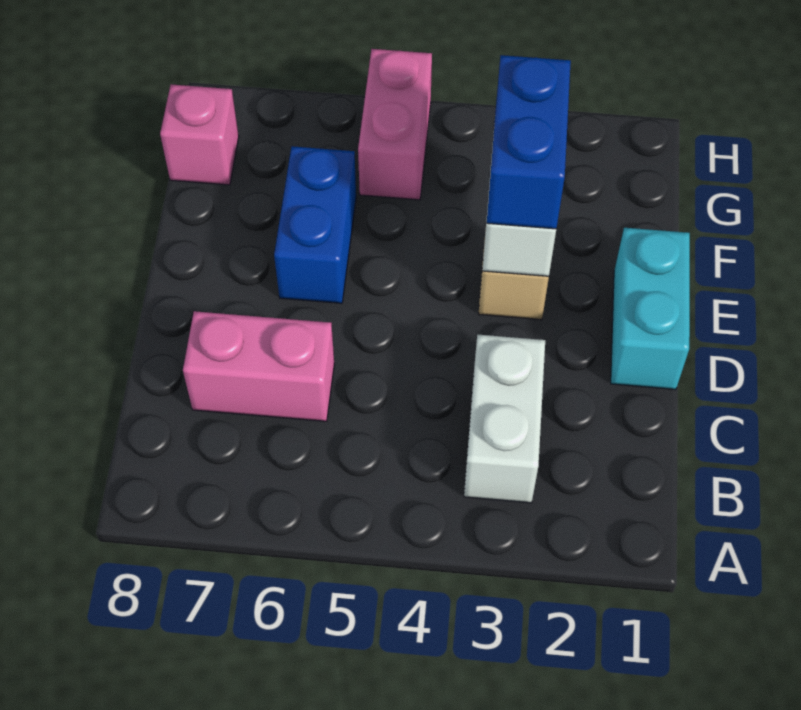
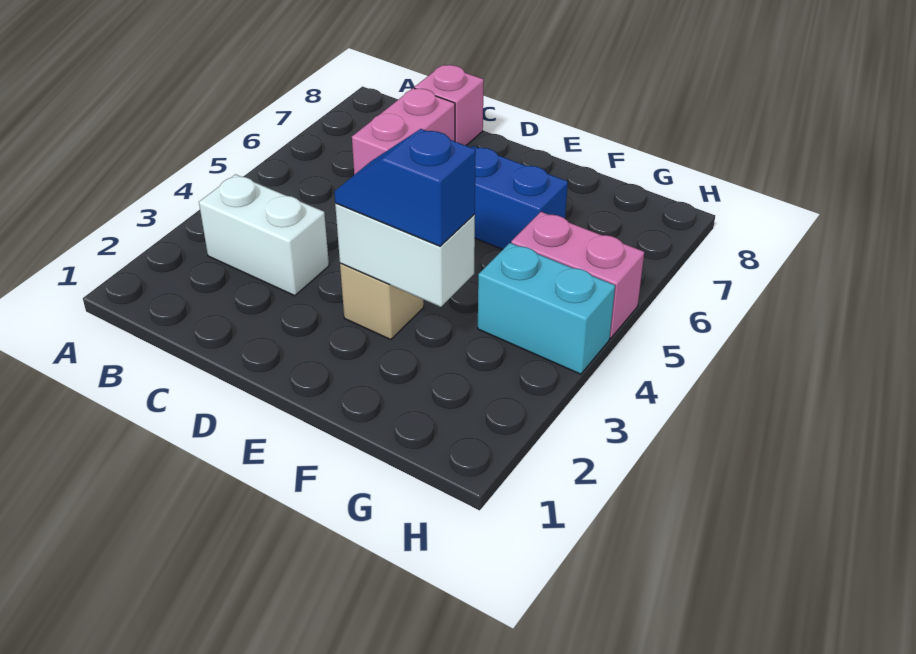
cyan 1x2 brick [611,228,690,389] -> cyan 1x2 brick moved to [478,243,615,374]
blue 1x2 brick [487,55,571,229] -> blue 1x2 slope [334,129,476,246]
pink 1x1 brick [160,84,239,185] -> pink 1x1 brick moved to [415,65,484,145]

